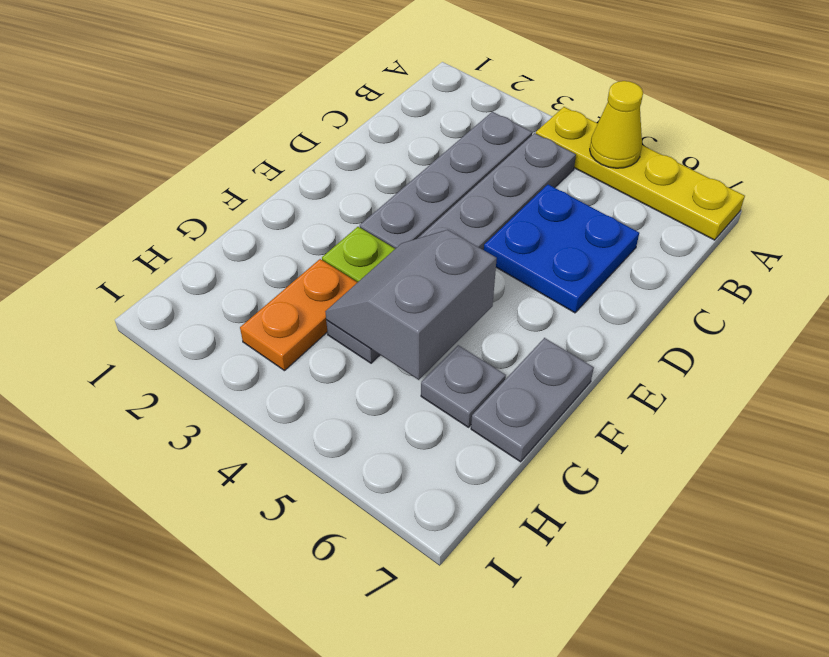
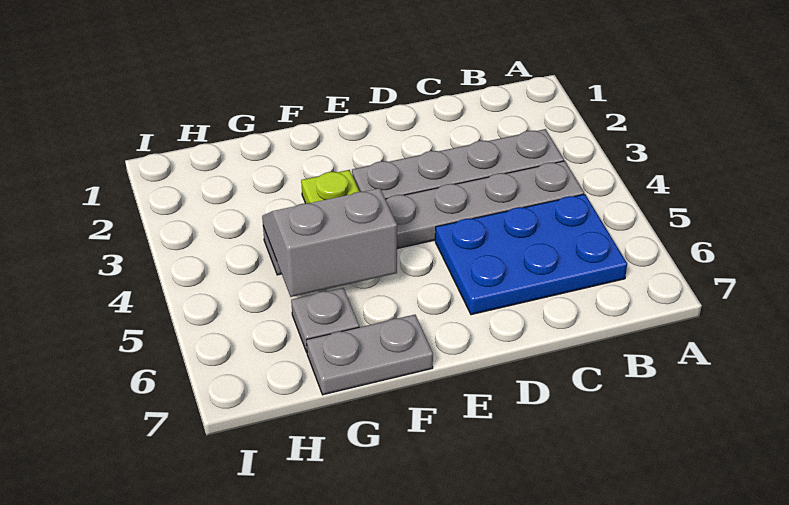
yellow 1x4 plate [536,107,745,240] -> none
yellow 1x1 cone [590,81,643,168] -> none
blue 2x2 plate [484,185,639,313] -> blue 2x3 plate [435,194,627,315]
orange 1x2 plate [240,259,358,371] -> none

